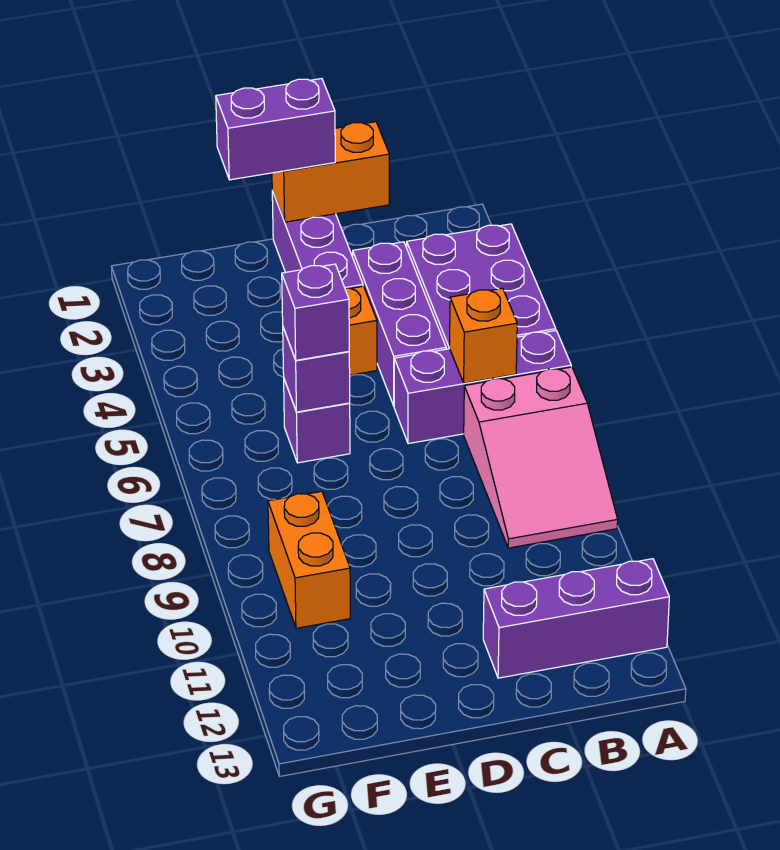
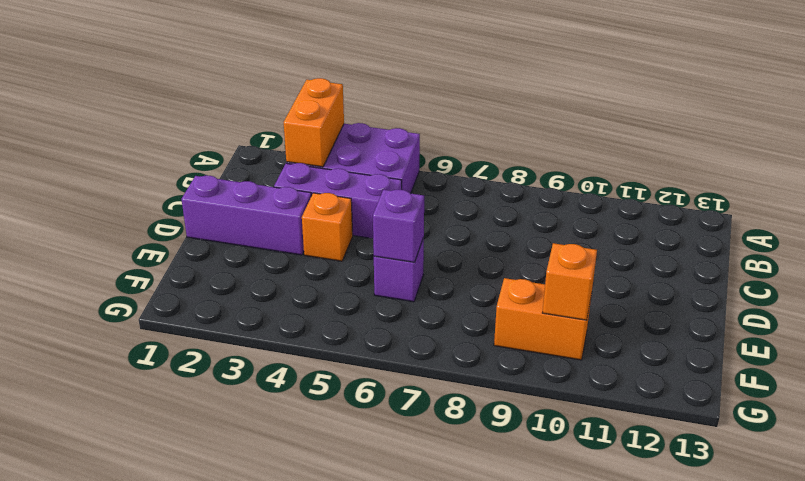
purple 1x3 brick [394,331,571,444] -> none
pink 2x3 slope [464,367,618,548] -> none
purple 1x3 brick [483,559,669,678] -> none
orange 1x1 brick [450,288,517,383] -> orange 1x1 brick moved to [543,243,597,320]
orange 1x2 brick [272,122,389,222] -> orange 1x2 brick moved to [284,78,344,167]
purple 1x2 brick [216,79,335,180] -> none
purple 1x1 brick [282,264,349,360] -> none

